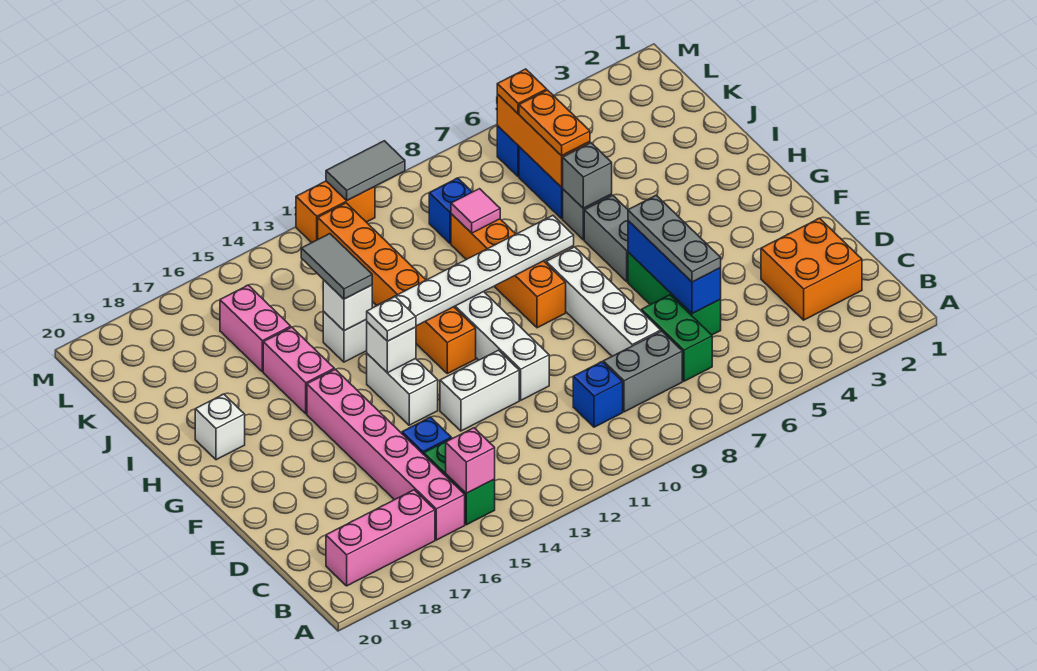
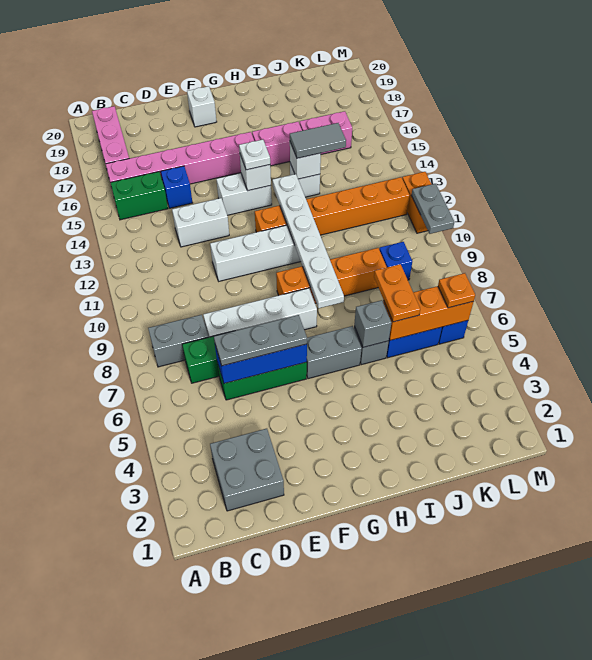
pink 1x1 brick [446,428,495,493] -> none
orange 2x2 brick [761,218,862,320] -> grey 2x2 brick [210,429,284,511]
grey 1x2 brick [603,331,682,412] -> grey 1x2 brick turned to [148,315,208,367]
blue 1x1 brick [573,362,623,427] -> none
white 1x2 brick [440,350,519,431] -> white 1x2 brick turned to [172,198,229,247]
white 1x1 brick [195,394,245,460] -> white 1x1 brick moved to [187,86,217,127]
orange 1x2 plate [519,90,590,156] -> orange 1x2 plate turned to [374,264,420,322]
pink 1x1 tile [451,189,500,233] -> none
grey 1x2 tile [326,141,405,200] -> grey 1x2 plate [411,184,454,234]

